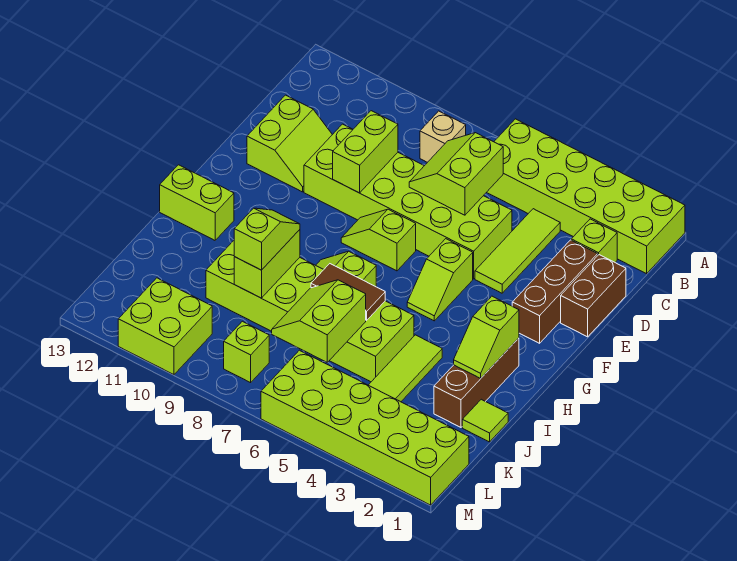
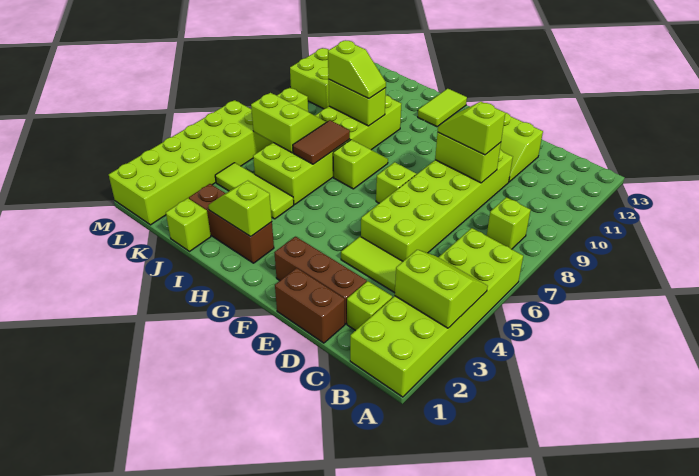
tan 1x1 brick [420,111,466,162] -> lime 1x1 brick [487,197,531,249]
lime 2x2 slope [409,133,503,215] -> lime 2x2 slope moved to [395,250,488,328]
lime 1x2 slope [407,239,473,321] -> lime 1x2 slope moved to [438,102,505,155]
lime 1x2 brick [160,165,234,240] -> lime 1x2 tile [418,89,467,127]
lime 1x1 tile [462,399,508,442] -> lime 1x1 brick [166,198,211,251]

